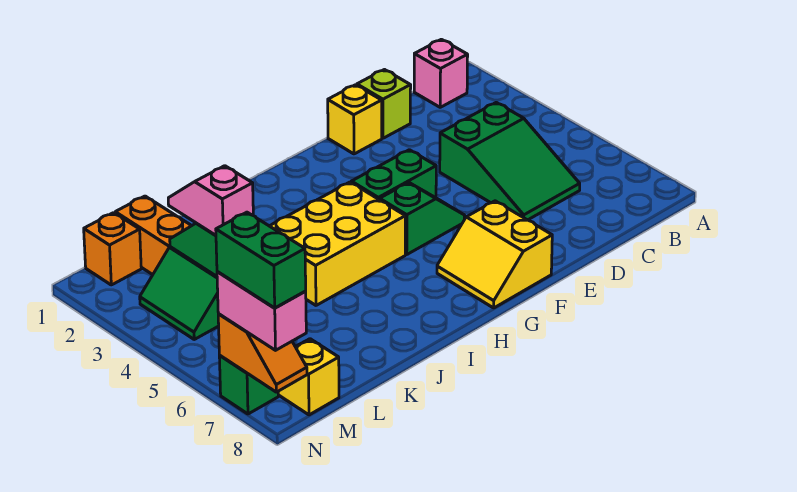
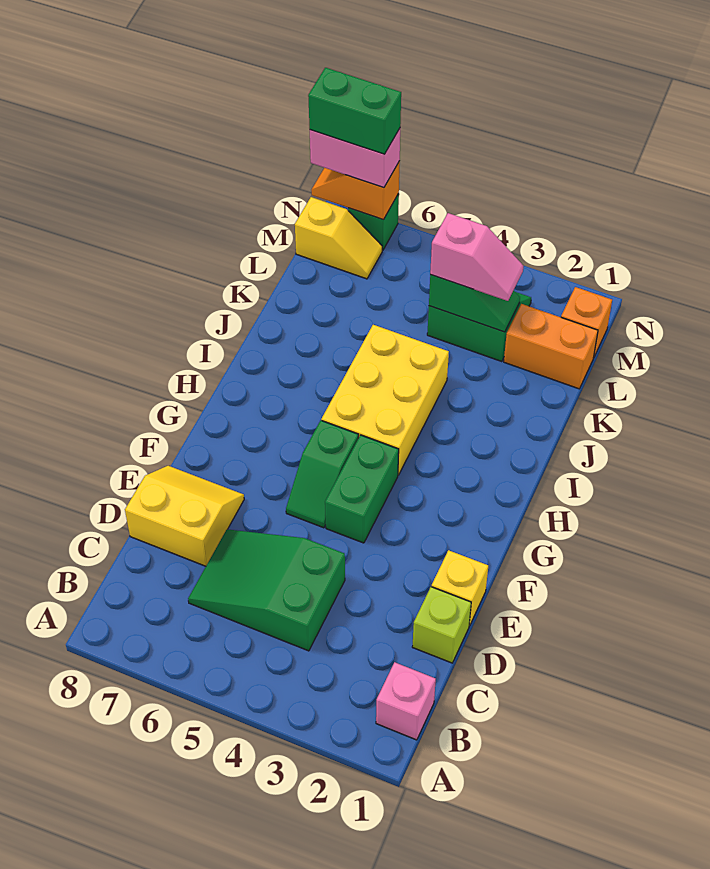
yellow 2x2 slope [437,201,552,308] -> yellow 2x2 slope moved to [125,466,244,566]

